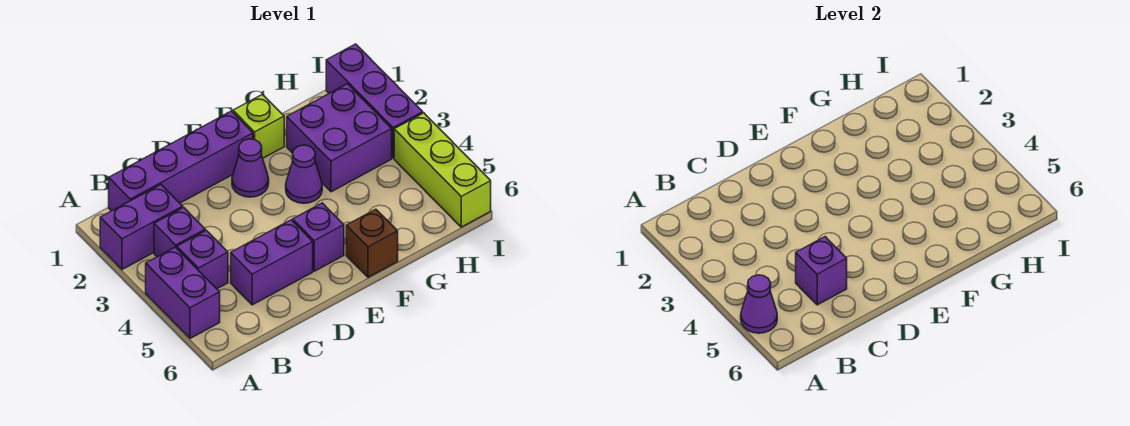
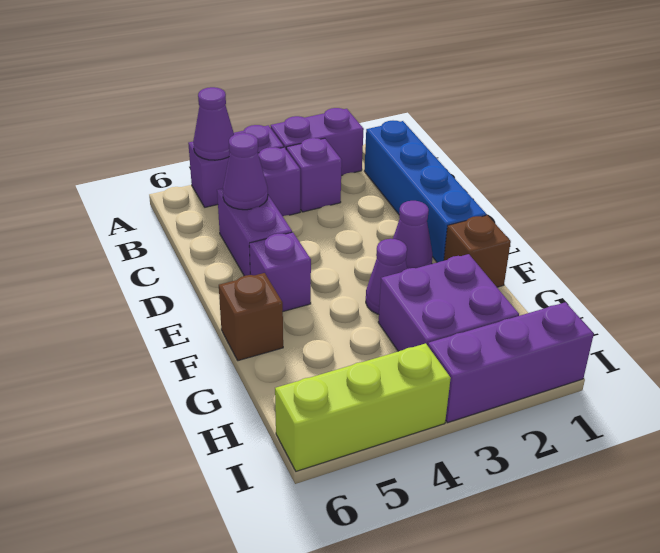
purple 1x2 brick [100,185,183,269] -> purple 1x2 brick turned to [271,108,364,176]
purple 1x4 brick [109,111,253,211] -> blue 1x4 brick [364,121,486,262]
purple 1x1 brick [796,237,847,305] -> purple 1x1 cone [223,133,268,210]
lime 1x1 brick [233,94,284,158] -> brown 1x1 brick [444,215,511,287]

